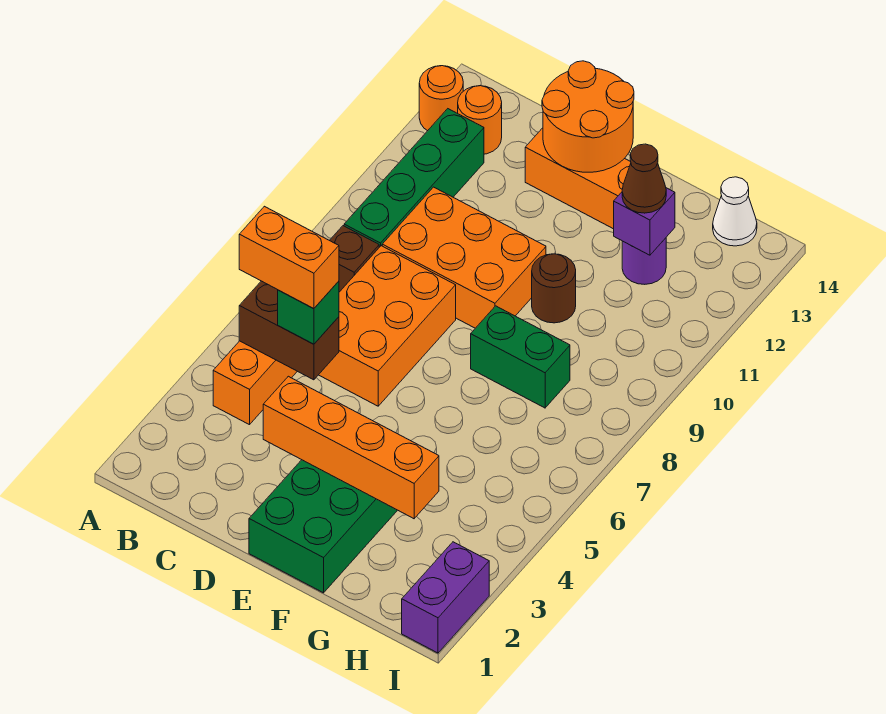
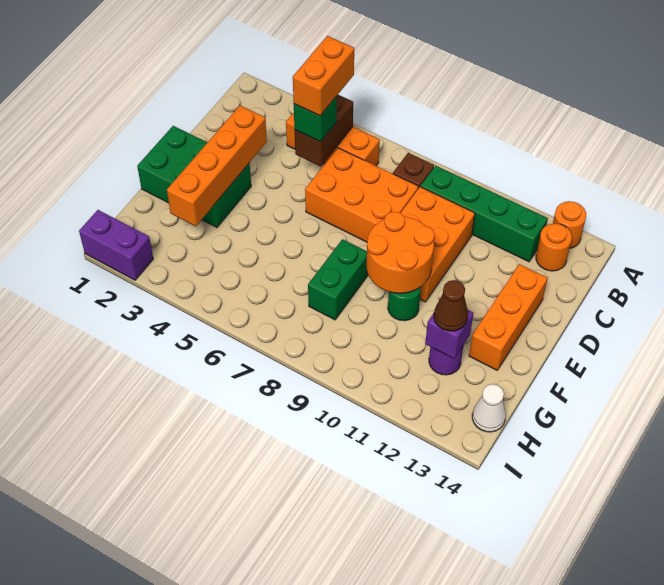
orange 2x2 round brick [542,61,634,172] -> orange 2x2 round brick moved to [367,212,435,293]
brown 1x1 round brick [532,254,576,323] -> green 1x1 round brick [388,287,421,321]

